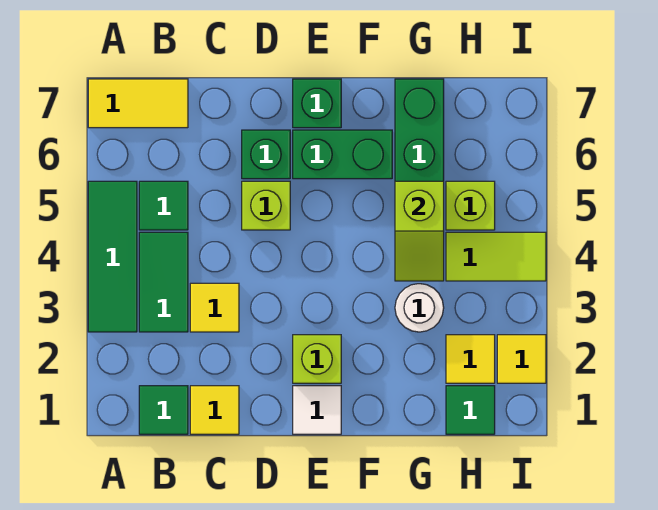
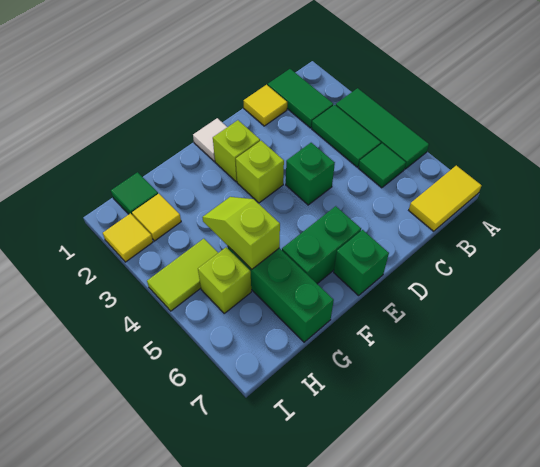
green 1x1 tile [139,386,188,434] -> green 1x2 tile [268,69,333,128]
yellow 1x1 tile [190,283,239,332] -> none
lime 1x1 brick [242,181,290,230] -> lime 1x1 brick moved to [236,141,284,203]
green 1x1 brick [242,130,290,179] -> green 1x1 brick moved to [286,143,335,205]
white 1x1 round brick [395,284,444,332] -> none

